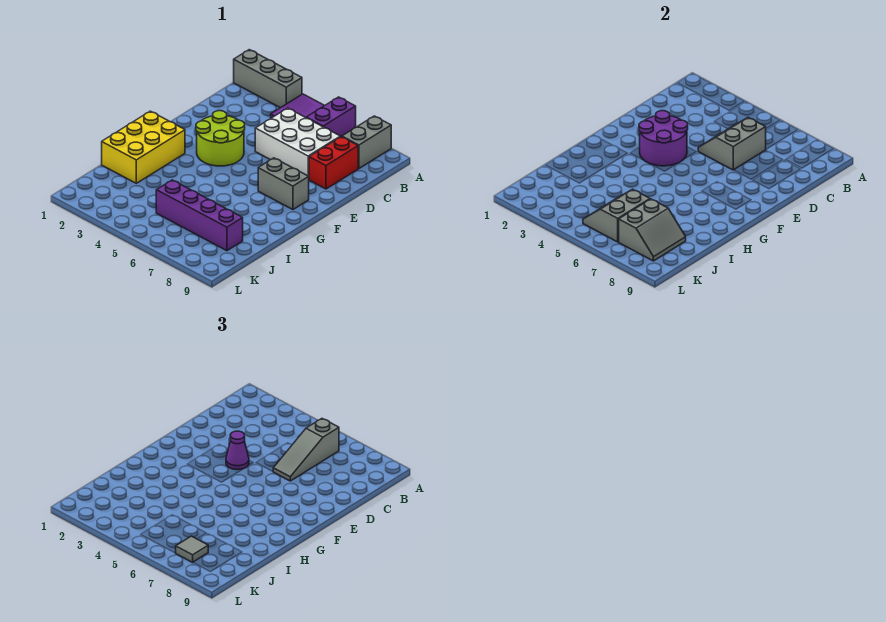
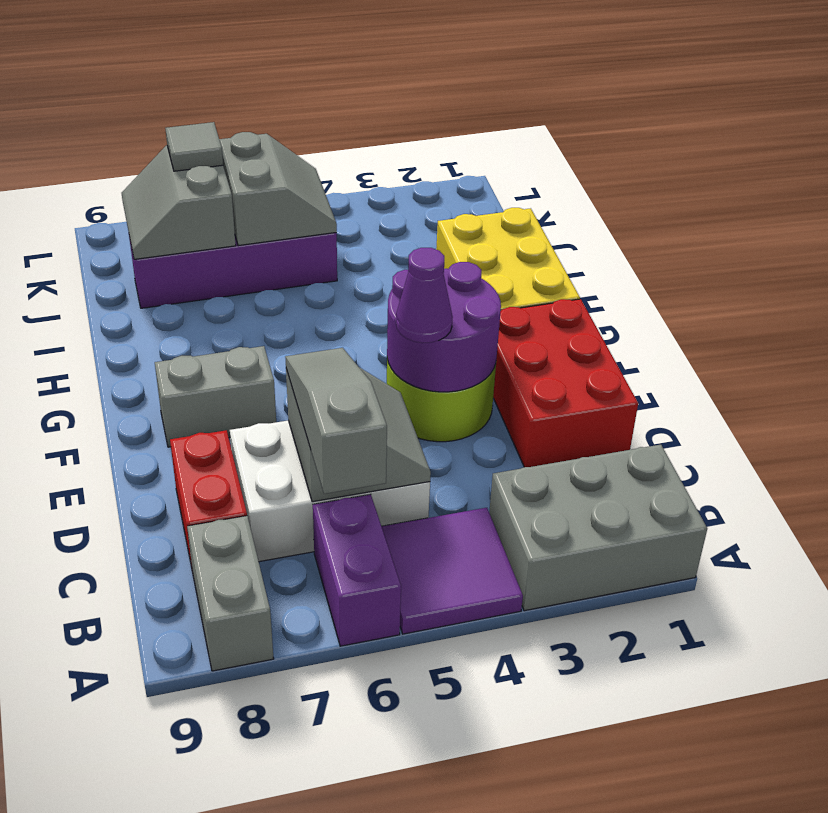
grey 1x3 brick [234,50,302,108] -> grey 2x3 brick [489,445,707,611]
none -> red 2x3 brick [493,299,638,467]

